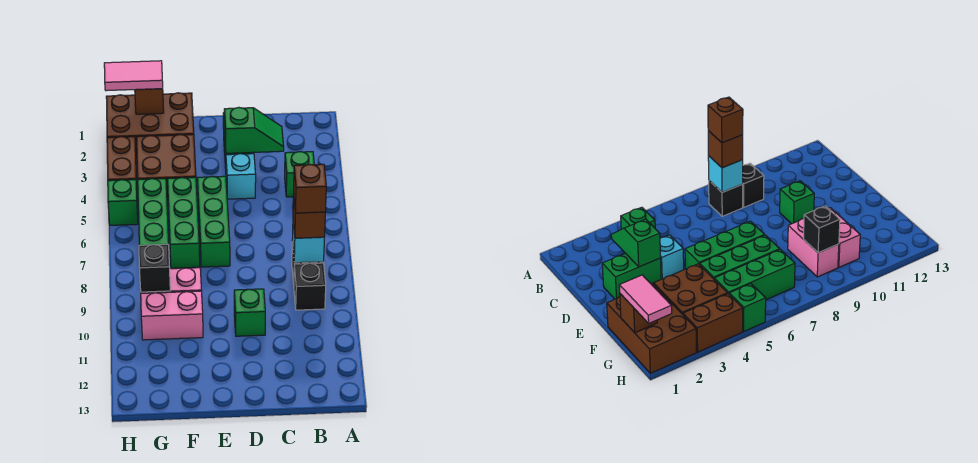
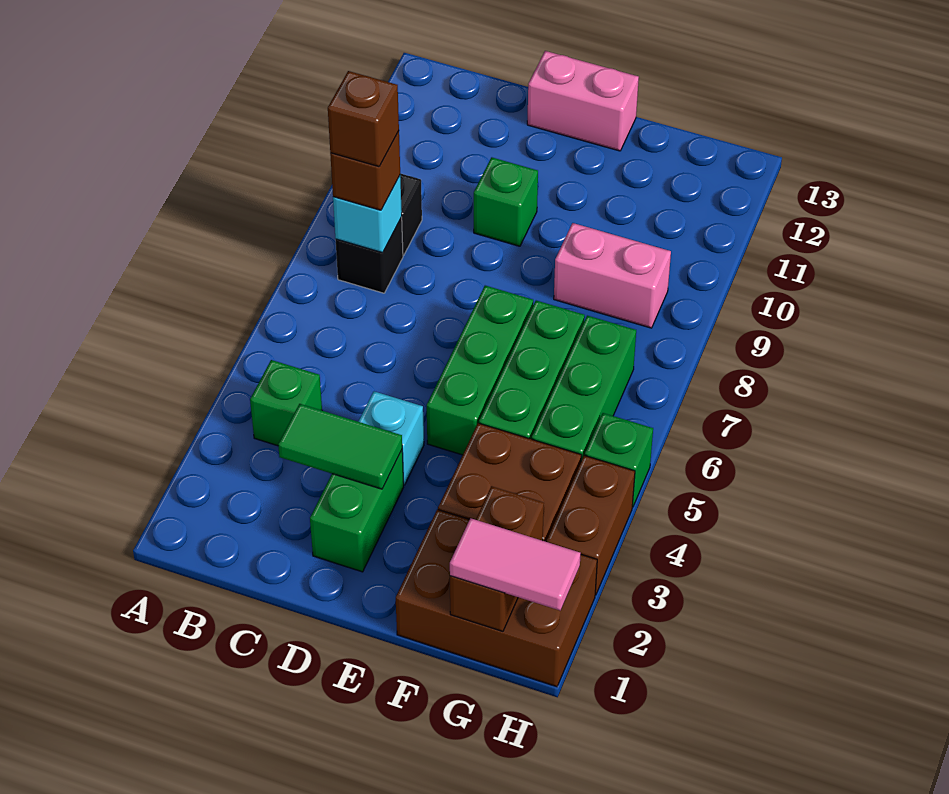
green 1x2 slope [224,107,284,153] -> green 1x2 tile [278,404,402,489]
pink 1x2 brick [141,291,203,340] -> pink 1x2 brick moved to [527,51,639,151]
brown 1x1 brick [135,89,164,114] -> brown 1x2 brick [450,486,544,631]
black 1x1 brick [139,244,170,292] -> none

